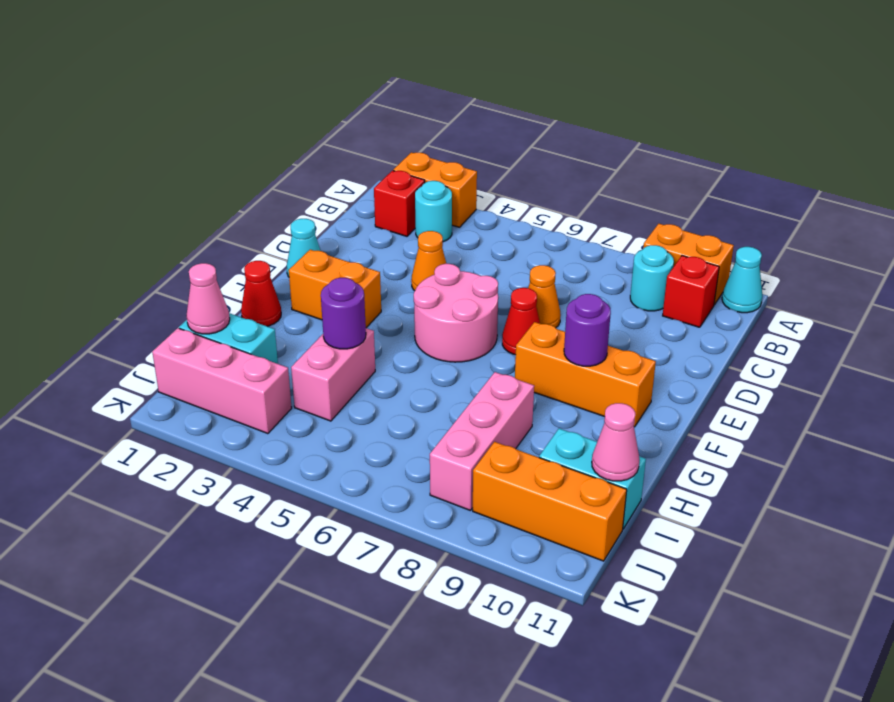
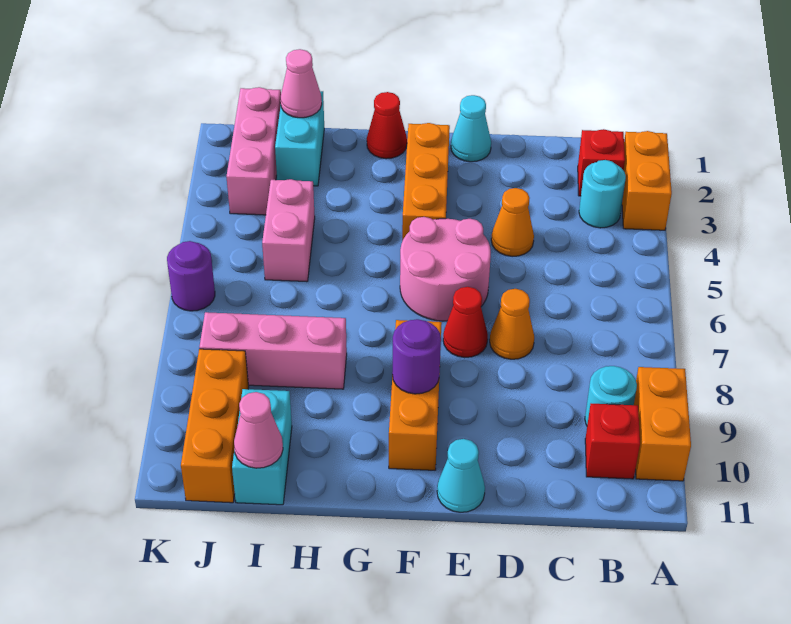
cyan 1x1 cone [722,247,762,313] -> cyan 1x1 cone moved to [437,439,485,512]
orange 1x2 brick [289,250,381,328] -> orange 1x3 brick [402,123,450,241]
pink 1x2 brick [291,328,375,421] -> pink 1x2 brick turned to [262,179,315,282]
purple 1x1 round brick [321,278,366,349] -> purple 1x1 round brick moved to [167,241,215,311]

